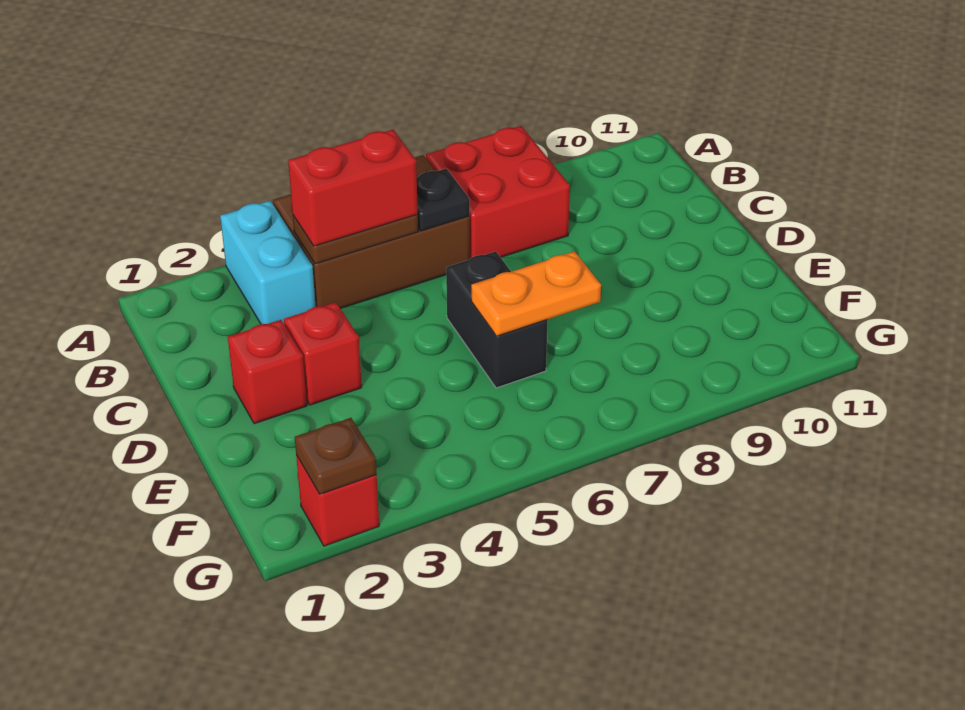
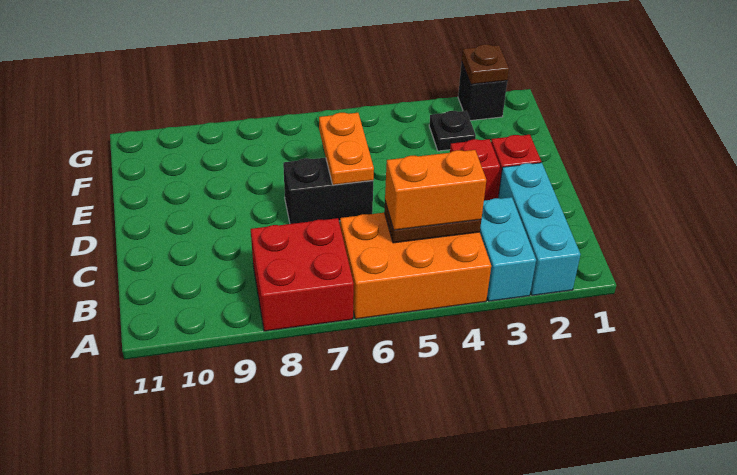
none -> cyan 1x3 brick [498,163,581,295]
brown 2x3 brick [273,155,470,308] -> orange 2x3 brick [340,213,491,319]
red 1x2 brick [288,130,418,246] -> orange 1x2 brick [385,150,486,230]
black 1x1 plate [417,168,470,231] -> black 1x1 plate moved to [429,111,476,151]
black 1x2 brick [446,251,548,388] -> black 1x2 brick turned to [283,158,373,224]
orange 1x2 plate [471,251,601,336] -> orange 1x2 plate turned to [319,113,374,185]
red 1x1 brick [296,455,379,546] -> black 1x1 brick [458,62,507,121]

